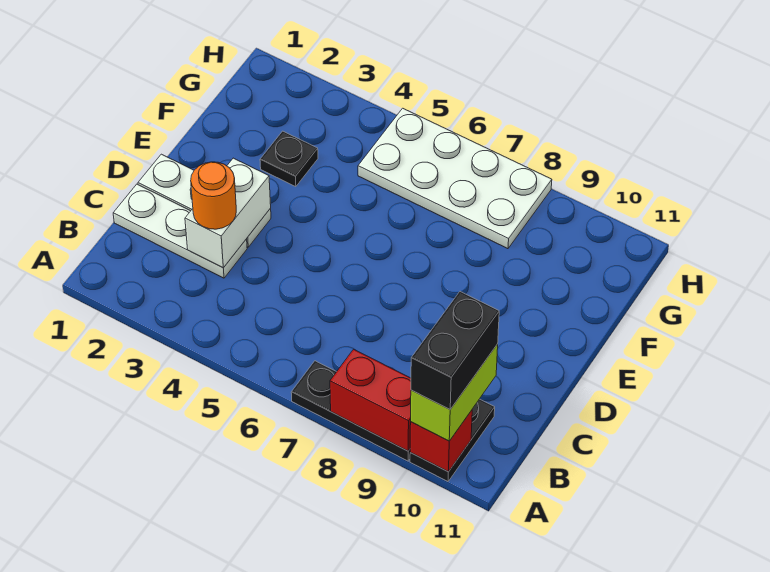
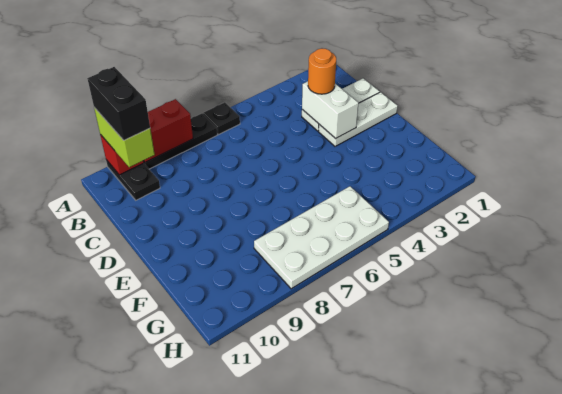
black 1x1 plate [260,131,318,187] -> black 1x1 plate moved to [203,102,240,135]

